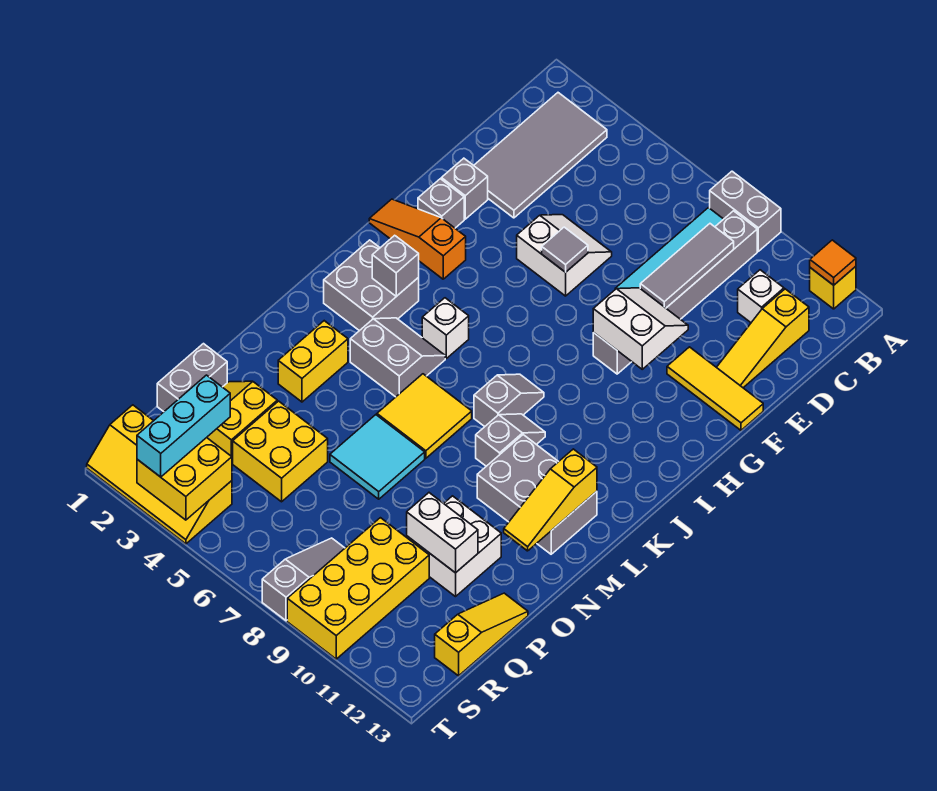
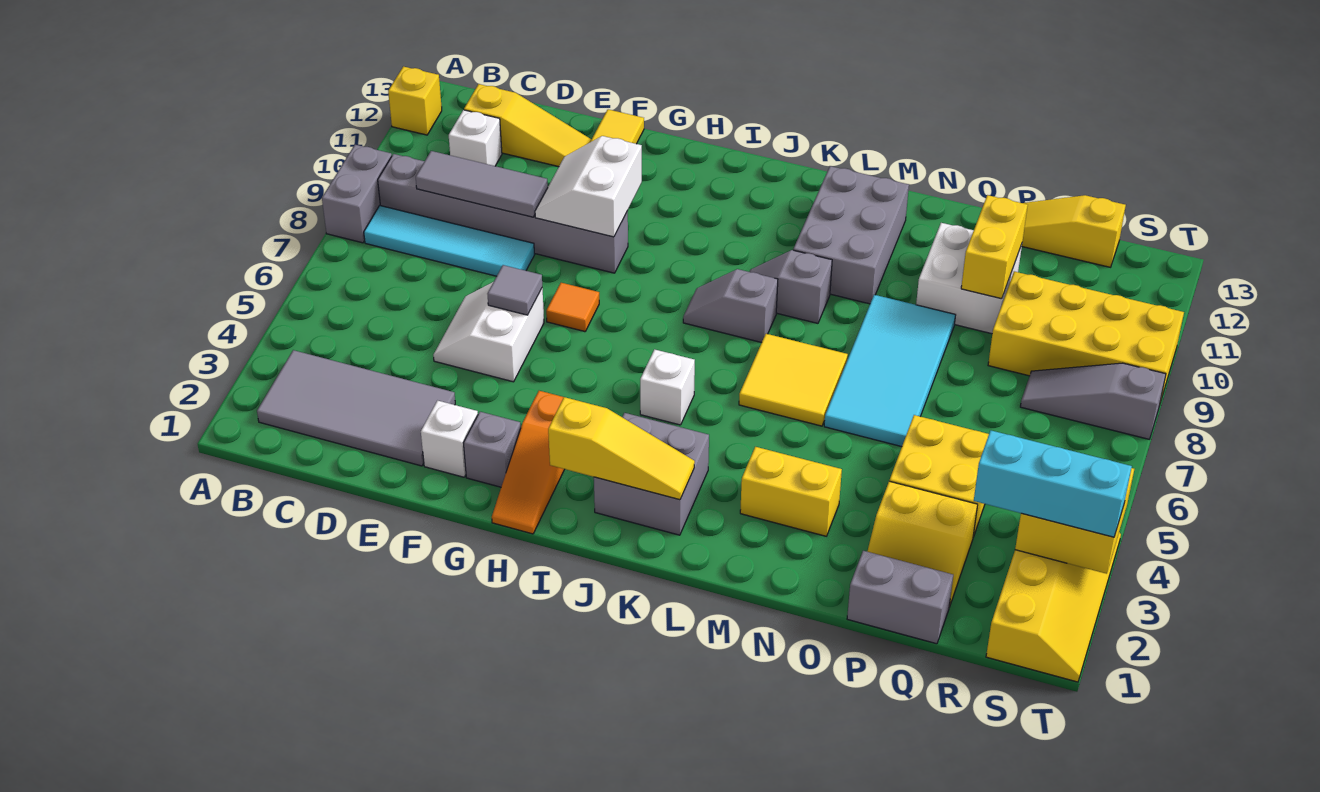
orange 1x1 tile [810,240,856,285] -> orange 1x1 tile moved to [546,283,599,332]
grey 1x1 brick [441,158,488,219] -> white 1x1 brick [421,401,478,477]
grey 1x1 brick [372,235,419,296] -> none
grey 2x2 slope [350,318,445,397] -> none
yellow 1x3 slope [504,449,597,551] -> yellow 1x3 slope moved to [548,397,695,500]
cyan 2x2 tile [330,415,425,499] -> cyan 2x4 tile [824,295,955,447]
white 1x2 brick [407,493,478,573] -> yellow 1x2 brick [961,195,1028,299]

